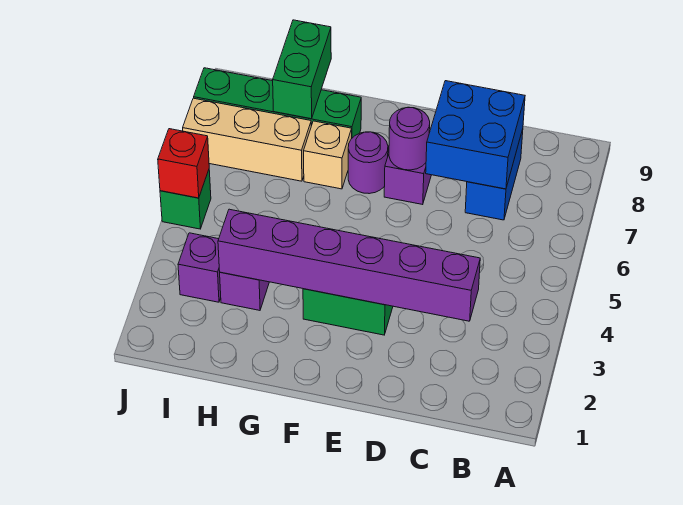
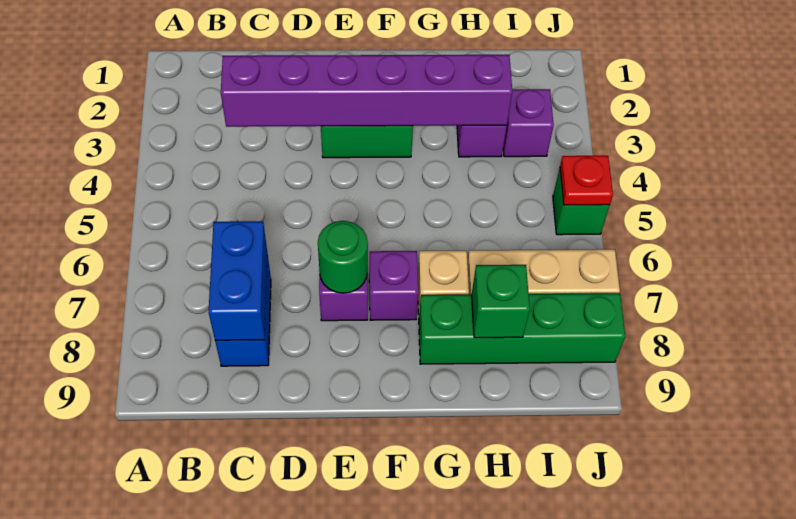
blue 2x2 brick [426,81,525,189] -> blue 1x2 brick [209,221,267,340]
purple 1x1 round brick [389,107,430,170] -> green 1x1 round brick [318,221,368,293]
purple 1x1 round brick [348,132,388,194] -> purple 1x1 brick [369,251,418,320]
green 1x2 brick [272,20,331,119] -> green 1x1 brick [472,265,530,338]
red 1x1 brick [158,129,209,198] -> red 1x1 plate [560,156,613,205]

